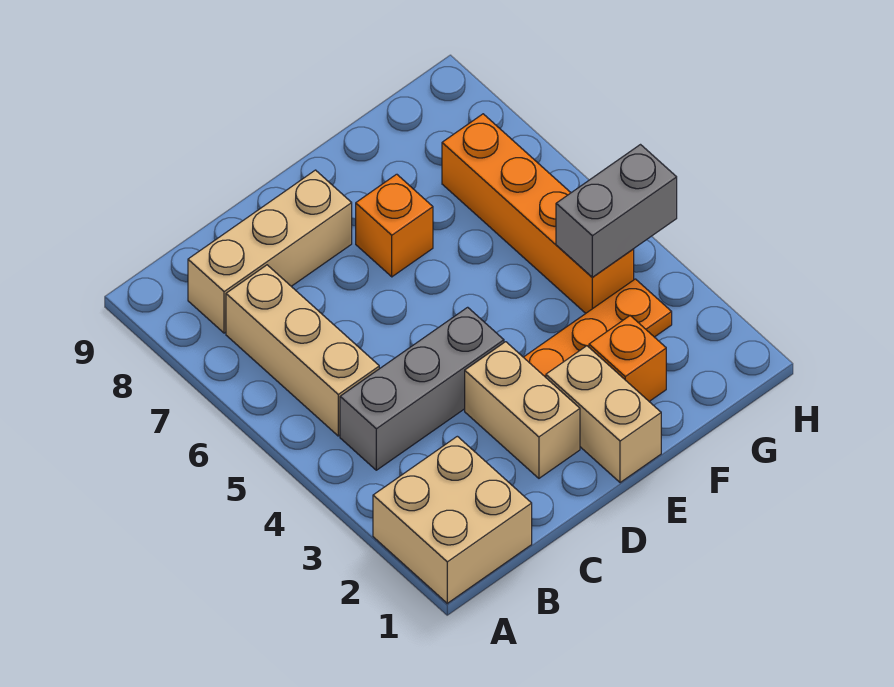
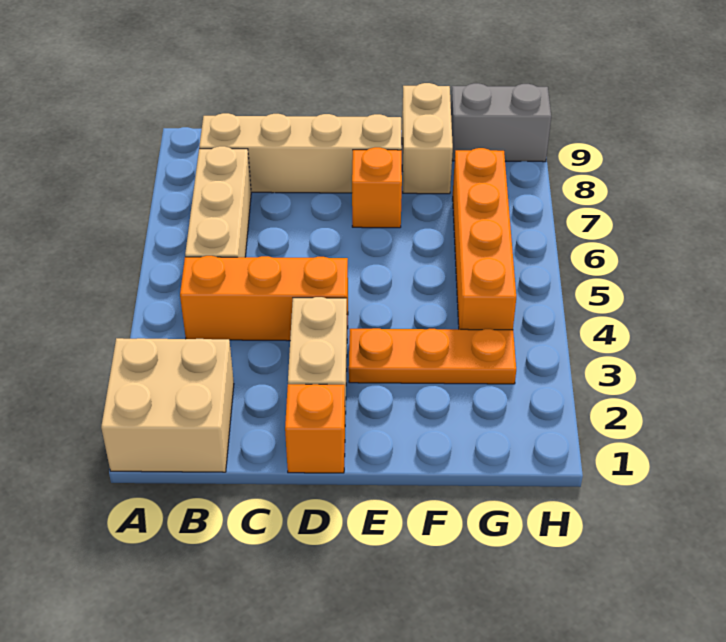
grey 1x3 brick [340,307,504,470] -> orange 1x3 brick [180,256,348,341]
tan 1x3 brick [188,170,352,333] -> tan 1x4 brick [199,113,402,193]
tan 1x2 brick [546,346,661,483] -> tan 1x2 brick moved to [402,83,453,194]
orange 1x1 brick [589,316,666,401] -> orange 1x1 brick moved to [285,384,345,473]
grey 1x2 brick [556,145,677,277] -> grey 1x2 brick moved to [451,83,551,162]

